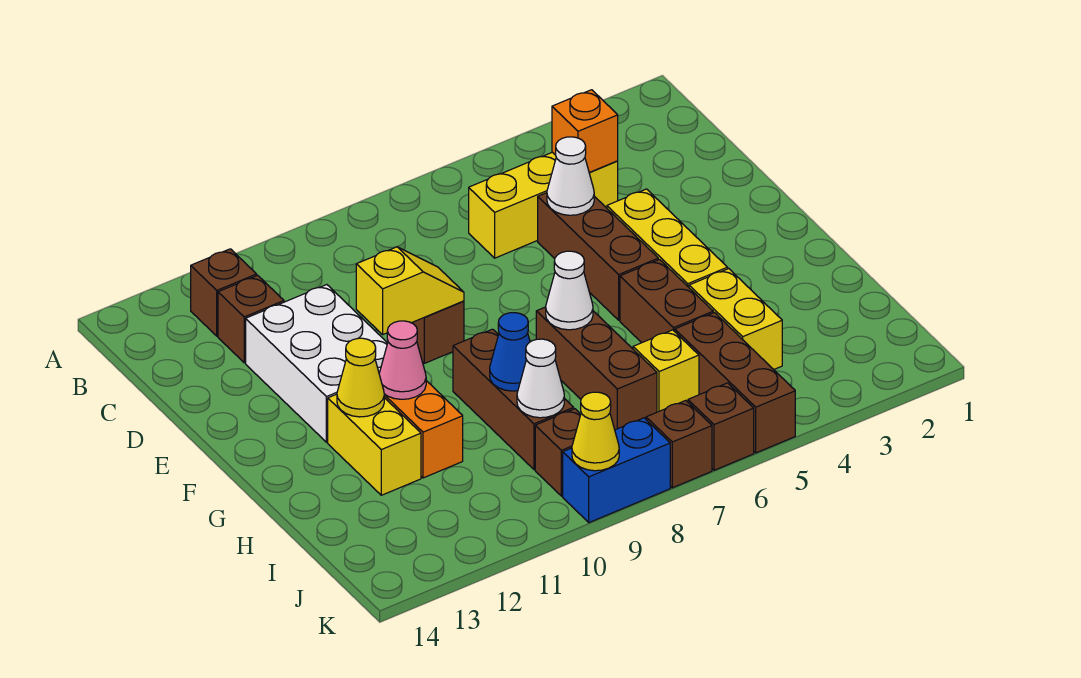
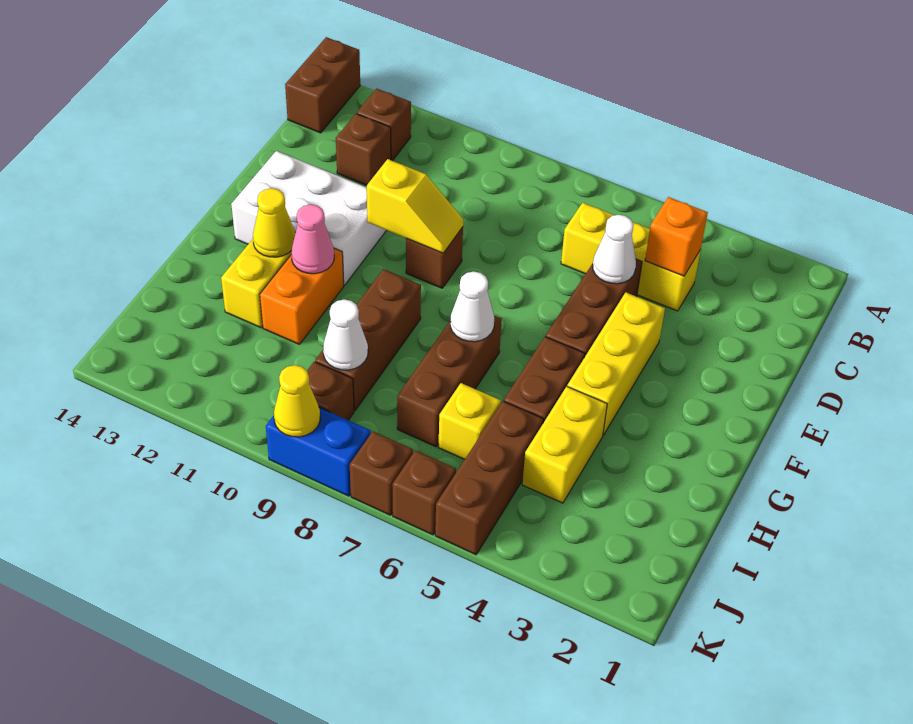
none -> brown 1x2 brick [285,37,360,133]
white 2x3 brick [246,285,388,442] -> white 2x3 brick turned to [231,151,387,285]
blue 1x1 cone [490,313,530,391] -> none

